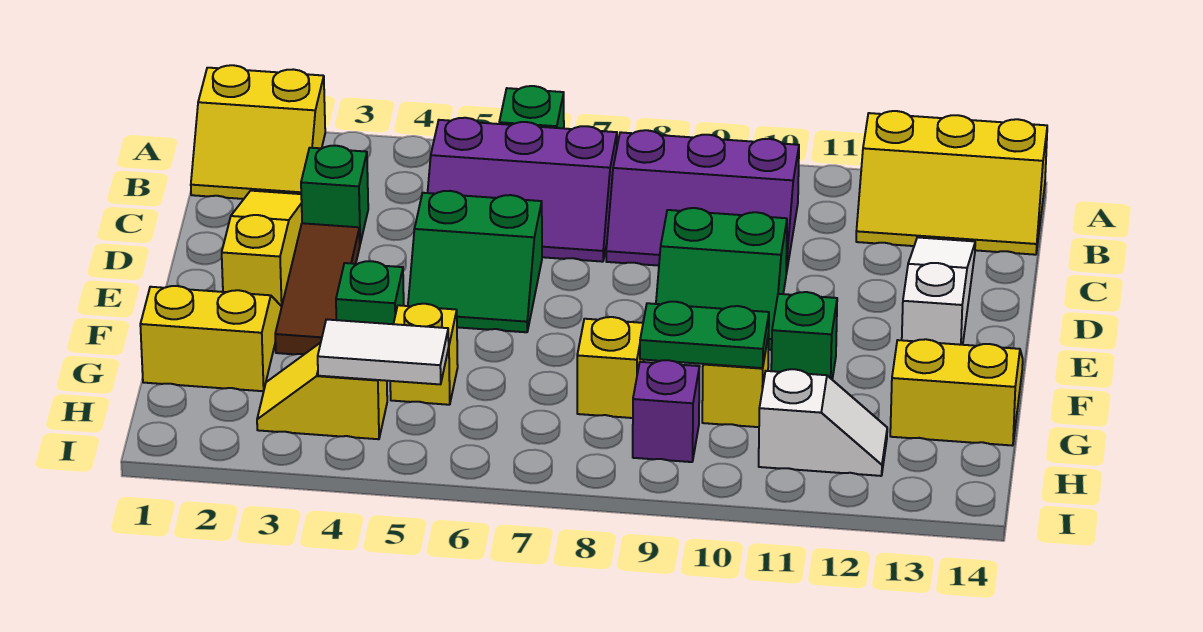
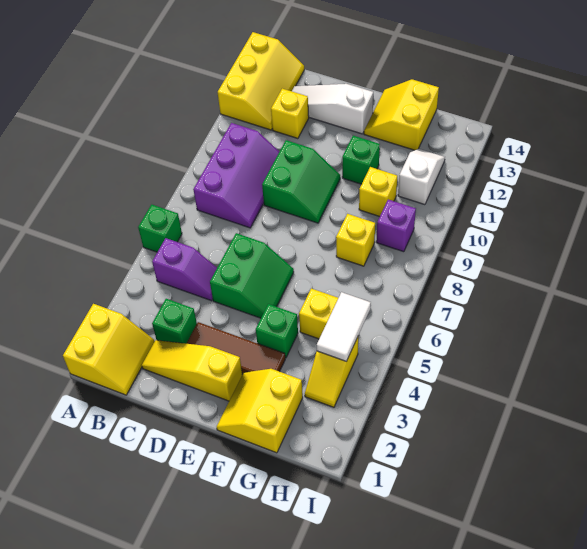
purple 2x3 slope [428,118,617,262] -> purple 1x2 slope [152,238,217,301]
none -> yellow 1x1 brick [271,89,309,139]
green 1x2 plate [640,302,769,368] -> none

